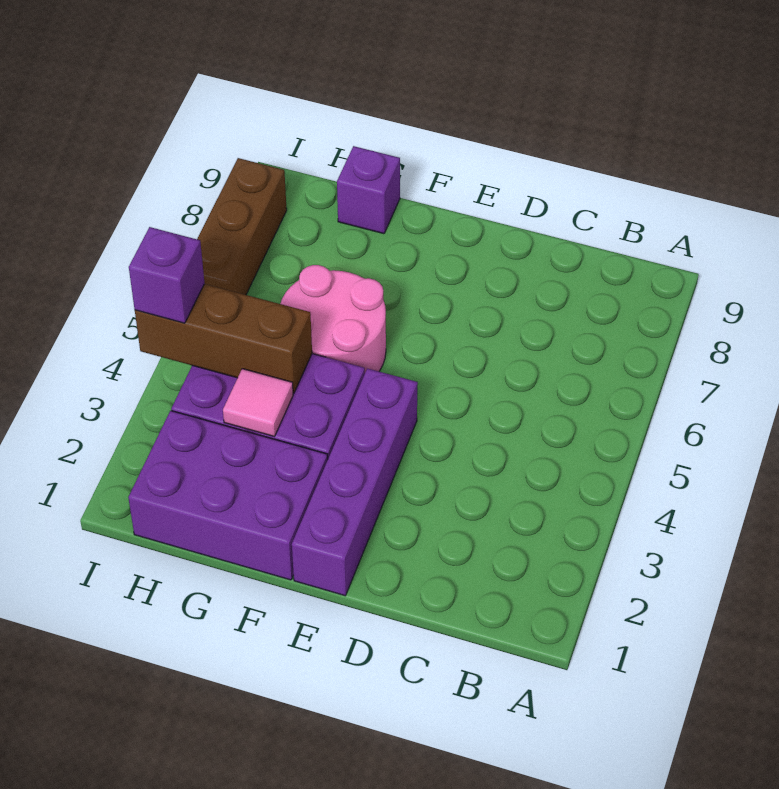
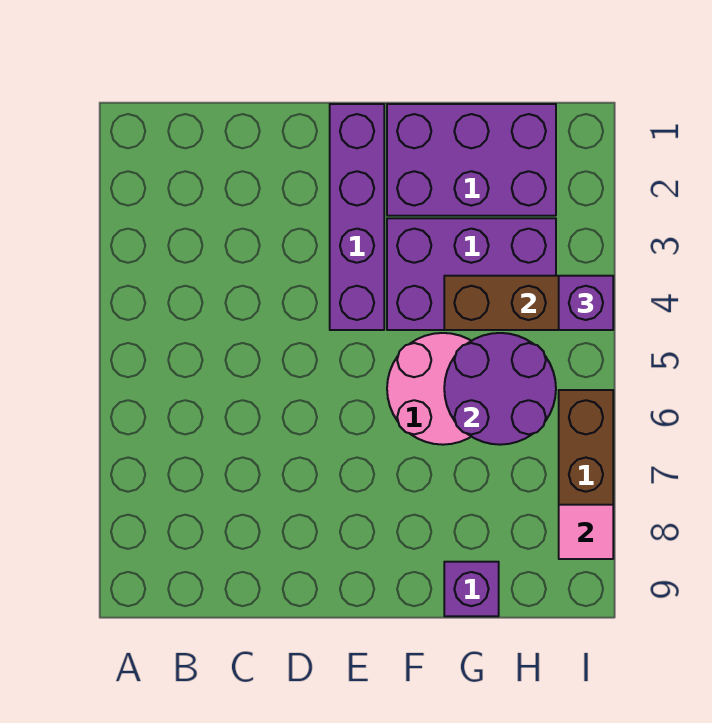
pink 1x1 tile [223,369,293,437] -> pink 1x1 tile moved to [559,505,613,559]
none -> purple 2x2 round brick [444,333,556,445]

